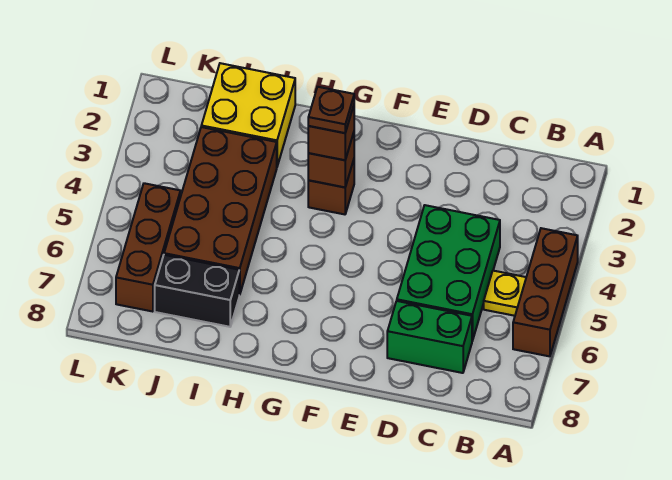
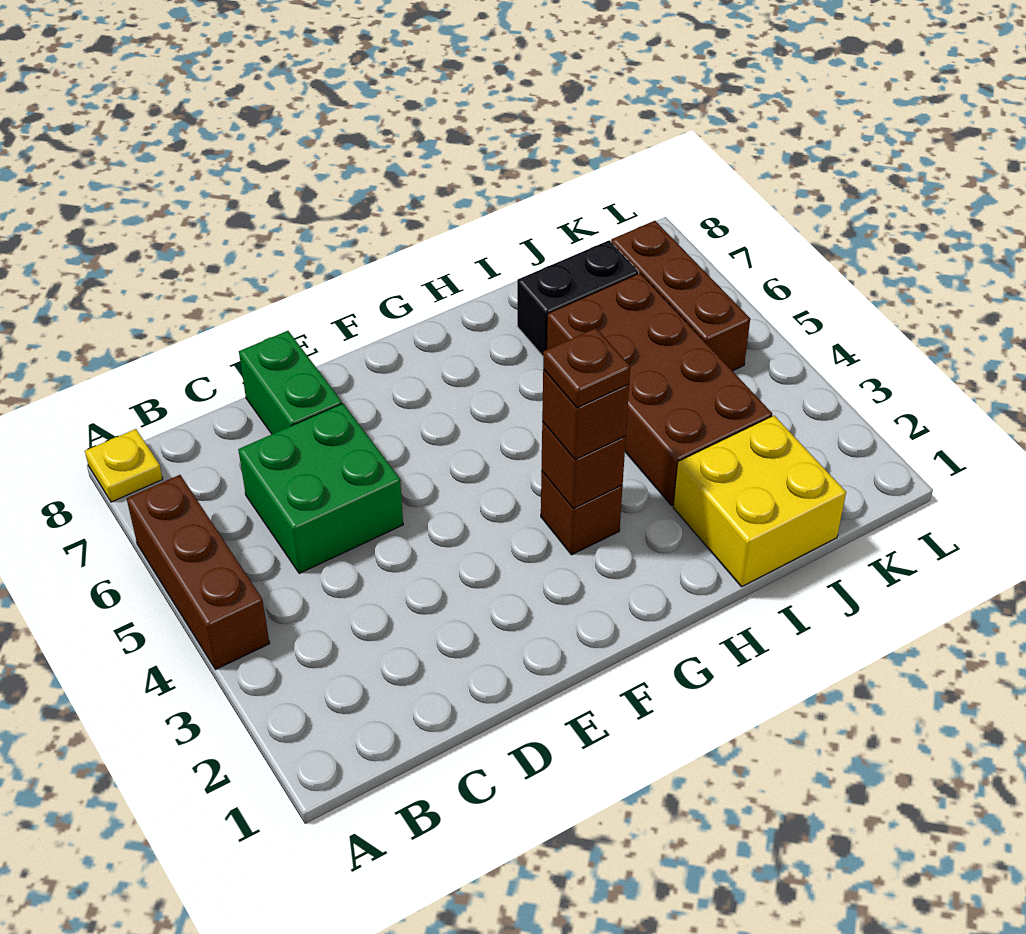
yellow 1x1 plate [484,271,526,316] -> yellow 1x1 plate moved to [85,429,163,502]
green 2x3 brick [397,205,500,341] -> green 2x2 brick [238,403,403,573]
green 1x2 brick [387,301,472,373] -> green 1x2 brick turned to [239,331,342,434]

